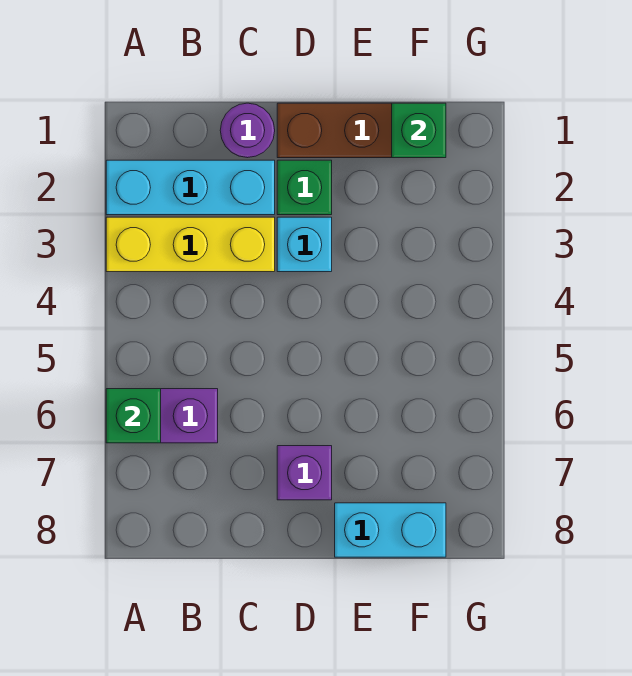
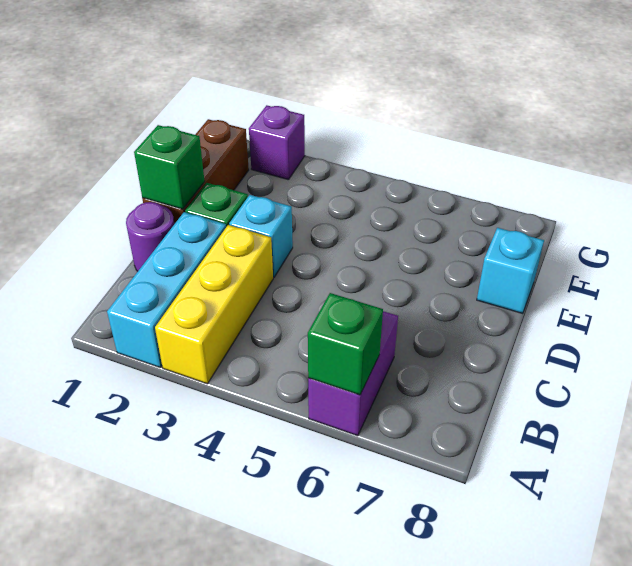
purple 1x1 brick [277,446,332,500] -> purple 1x1 brick moved to [249,105,305,180]
cyan 1x2 brick [335,503,446,557] -> cyan 1x1 brick [477,228,544,314]
green 1x1 brick [392,103,446,158] -> green 1x1 brick moved to [134,125,205,209]

